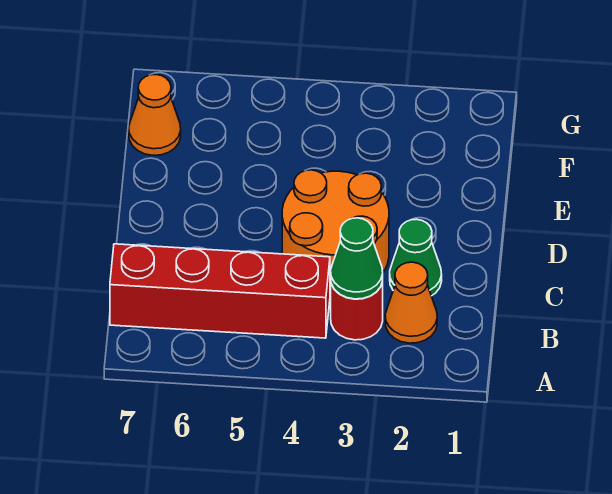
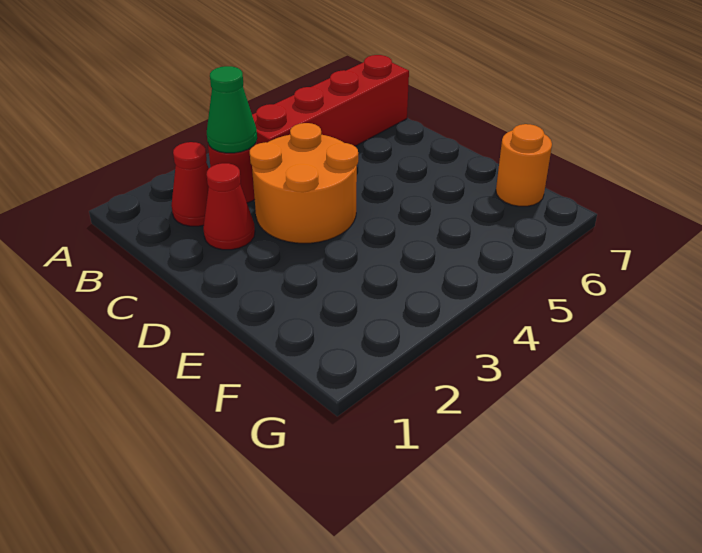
orange 1x1 cone [385,262,437,343] -> red 1x1 cone [171,142,209,226]
green 1x1 cone [390,219,442,296] -> red 1x1 cone [203,163,255,250]
orange 1x1 cone [129,75,181,155] -> orange 1x1 round brick [496,124,552,206]

